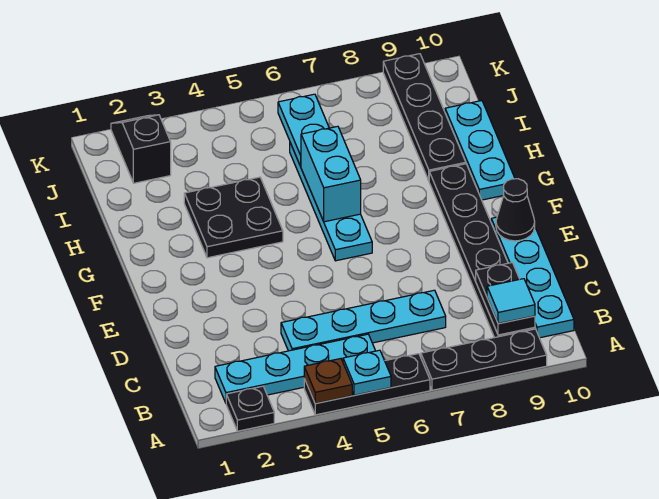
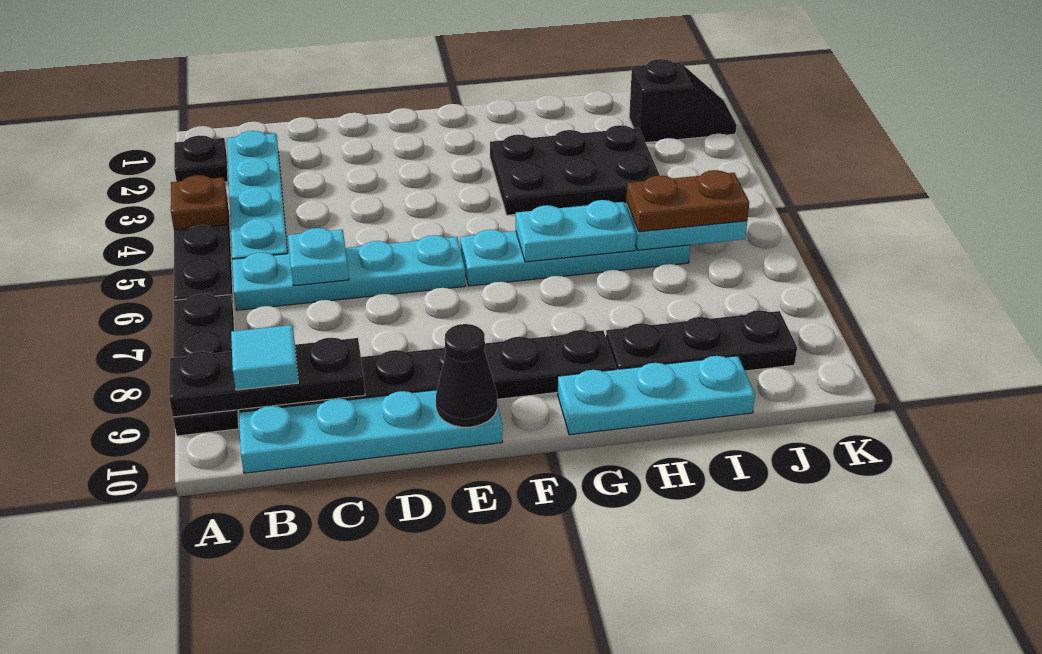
cyan 1x1 plate [343,350,391,395] -> cyan 1x1 plate moved to [288,228,349,286]
black 1x2 plate [476,263,535,335] -> black 1x3 plate [169,338,365,417]
cyan 1x4 plate [281,290,446,351] -> cyan 1x4 plate turned to [232,235,466,310]
black 2x2 plate [184,177,283,258] -> black 2x3 plate [490,125,660,215]
cyan 1x2 brick [301,126,361,222] -> cyan 1x2 plate [516,200,636,262]
black 1x4 plate [383,54,466,180] -> black 1x3 plate [606,310,797,371]
none -> brown 1x2 plate [626,170,749,232]

